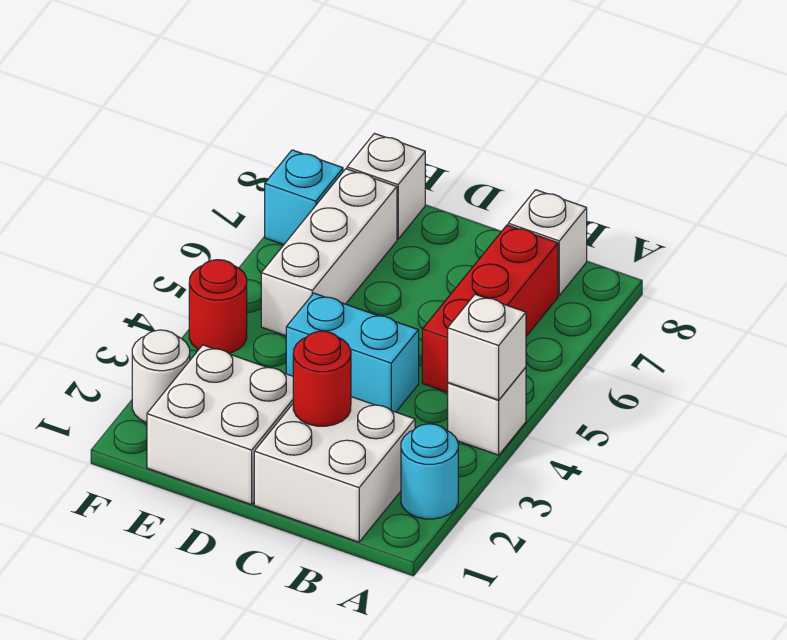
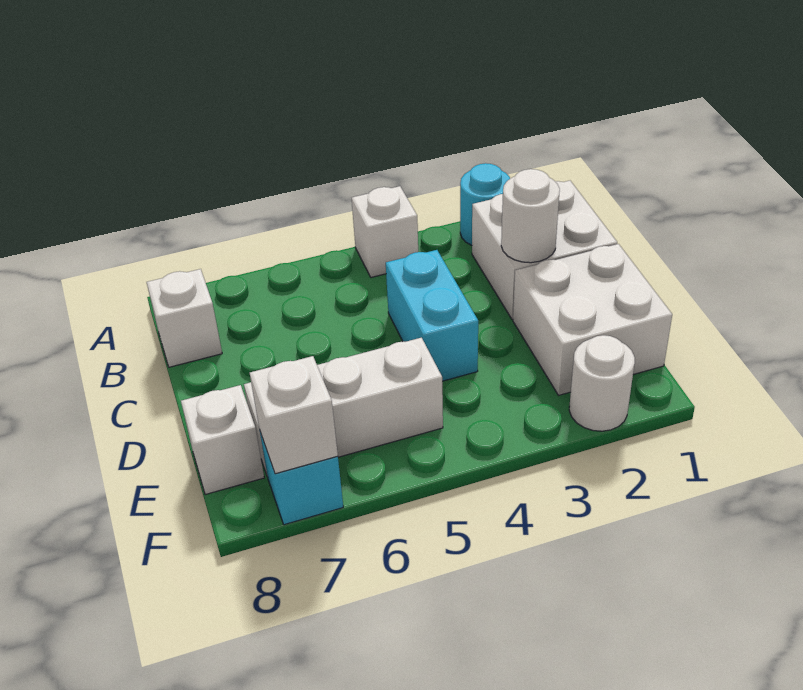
white 1x1 brick [448,294,526,400] -> white 1x1 brick moved to [250,356,338,474]
red 1x3 brick [422,225,558,392] -> none
red 1x1 round brick [293,331,351,426] -> white 1x1 round brick [501,169,560,263]
red 1x1 round brick [189,260,247,353] -> none

